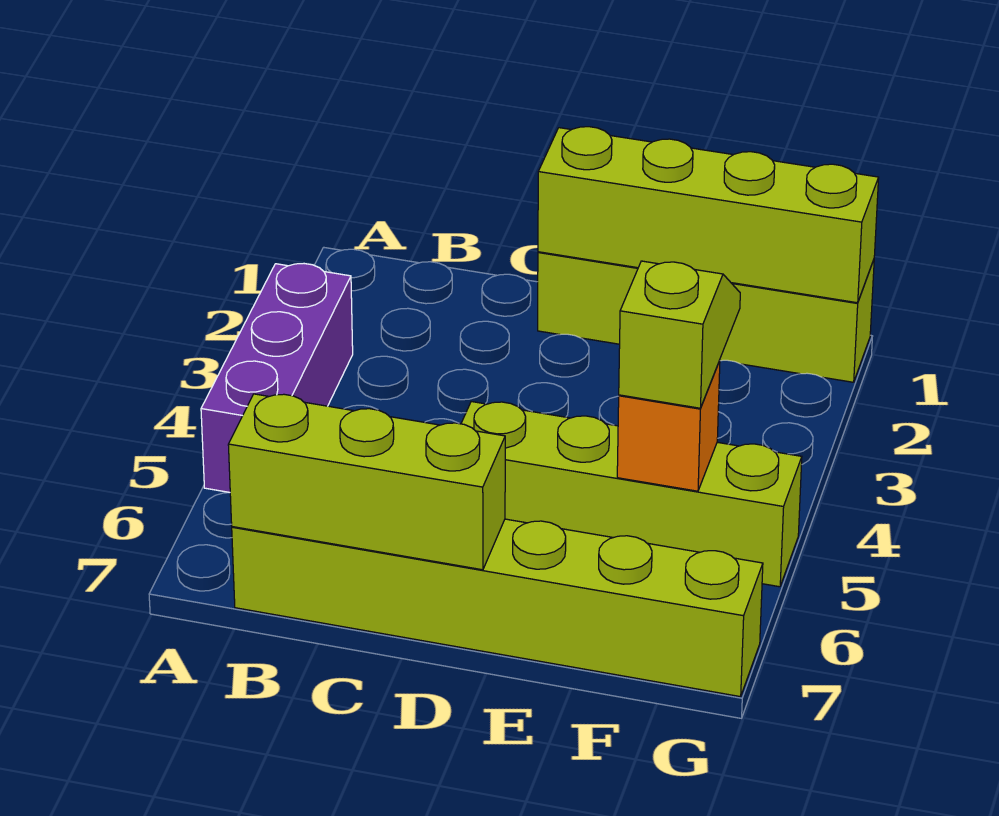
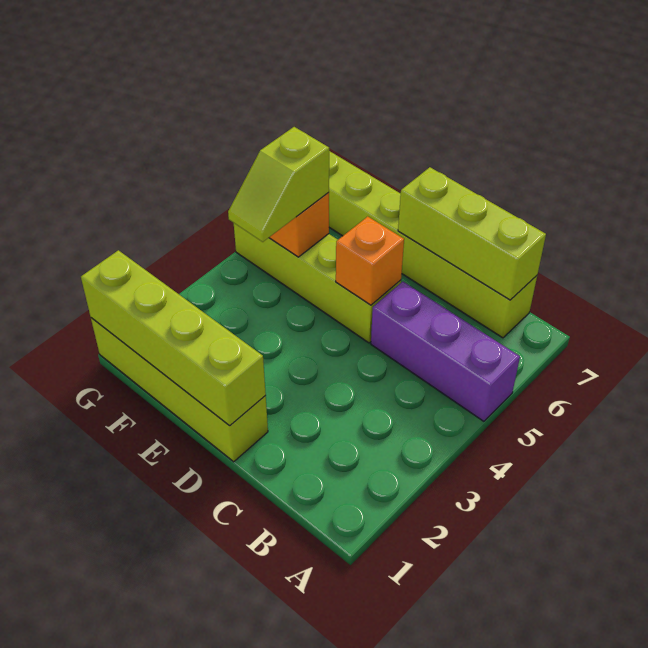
purple 1x3 brick [201,264,353,493] -> purple 1x3 brick turned to [371,282,520,421]
none -> orange 1x1 brick [336,216,404,305]

